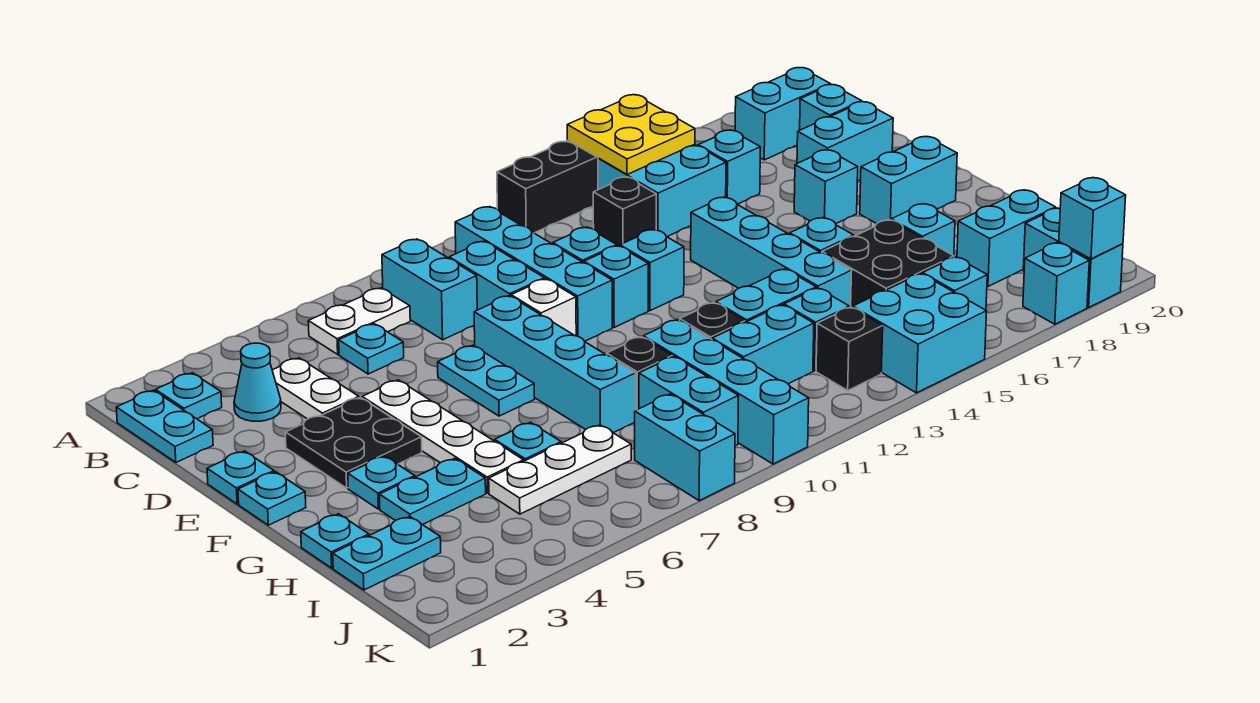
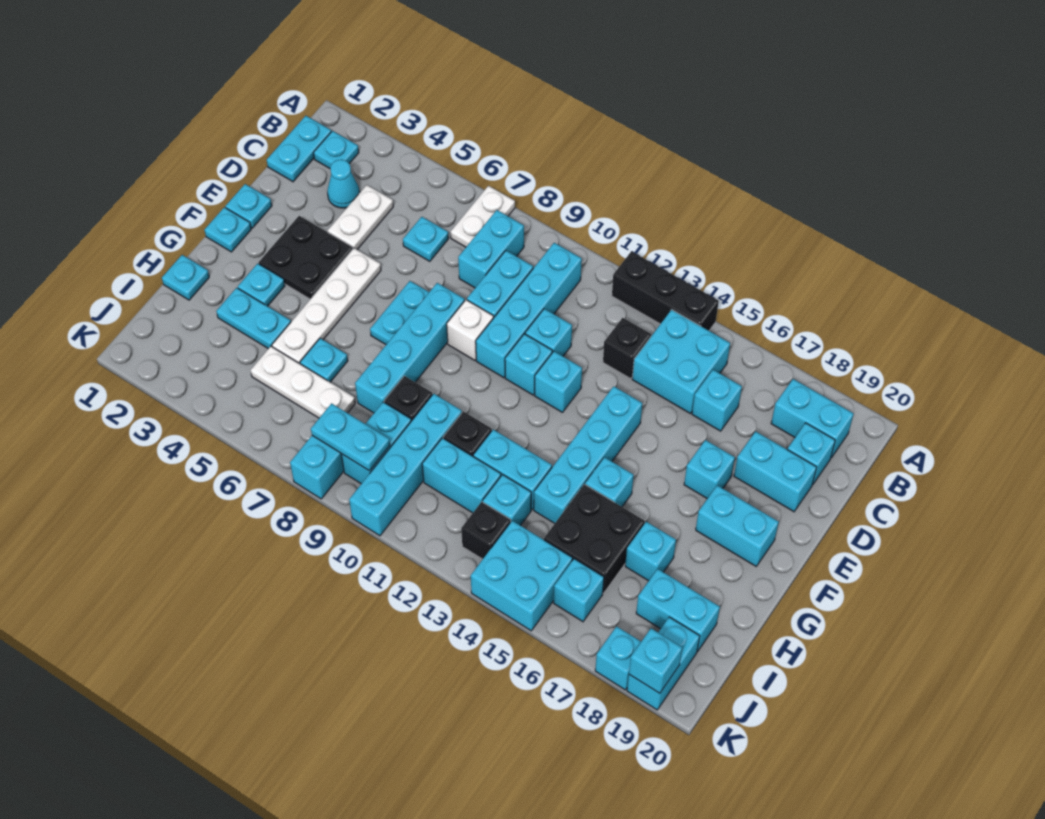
yellow 2x2 plate [567,95,695,175] -> none
white 1x2 plate [308,288,410,354] -> white 1x2 plate turned to [451,186,515,247]
cyan 1x2 plate [333,516,441,590] -> cyan 1x2 plate moved to [311,403,390,471]

